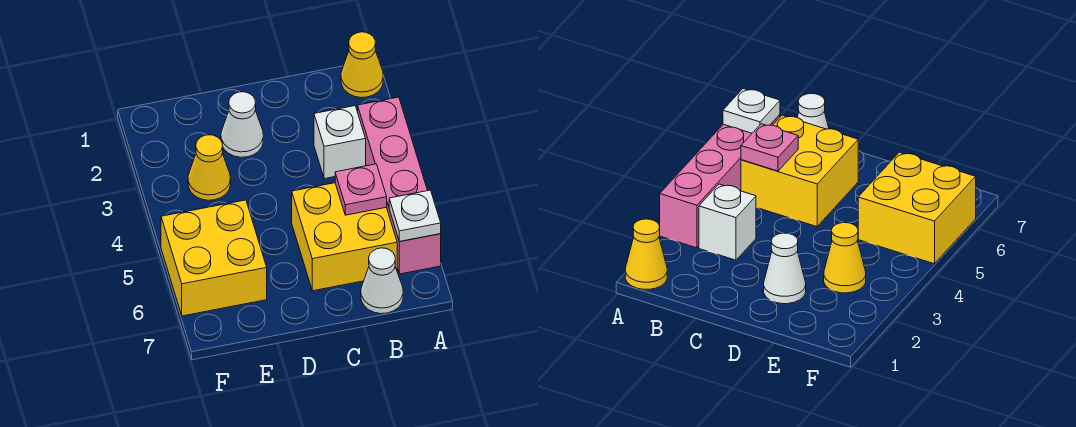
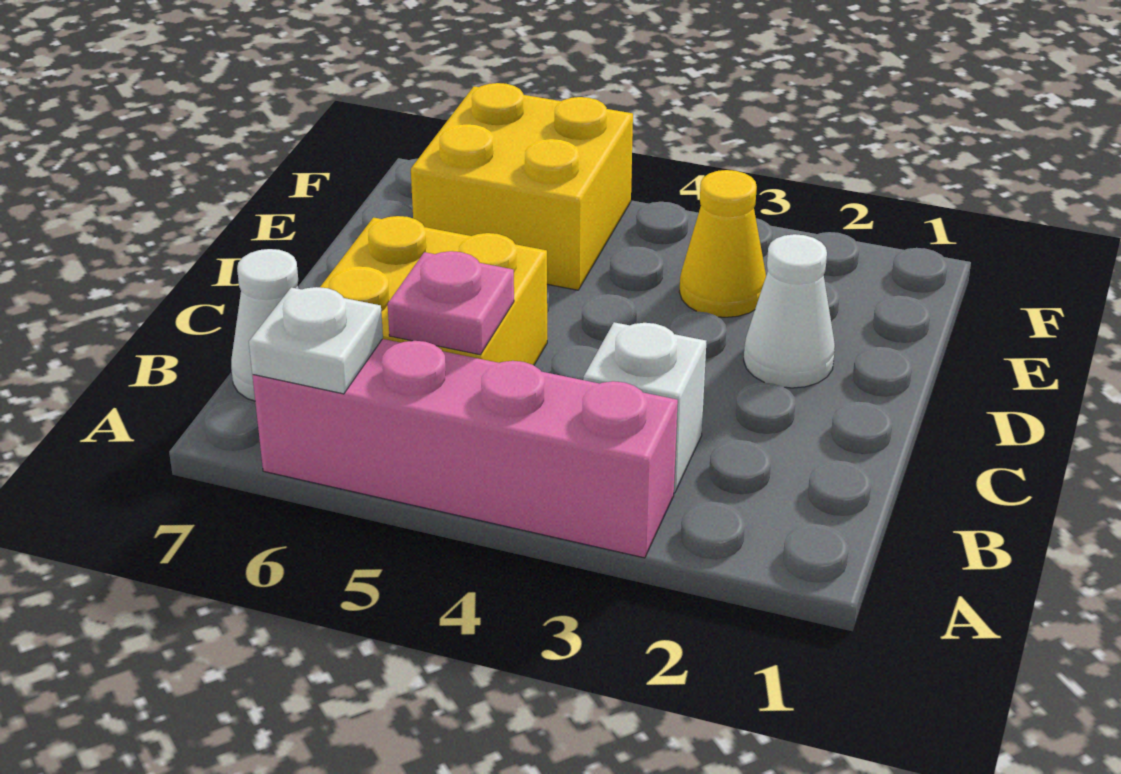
yellow 1x1 cone [341,32,383,98] -> none

